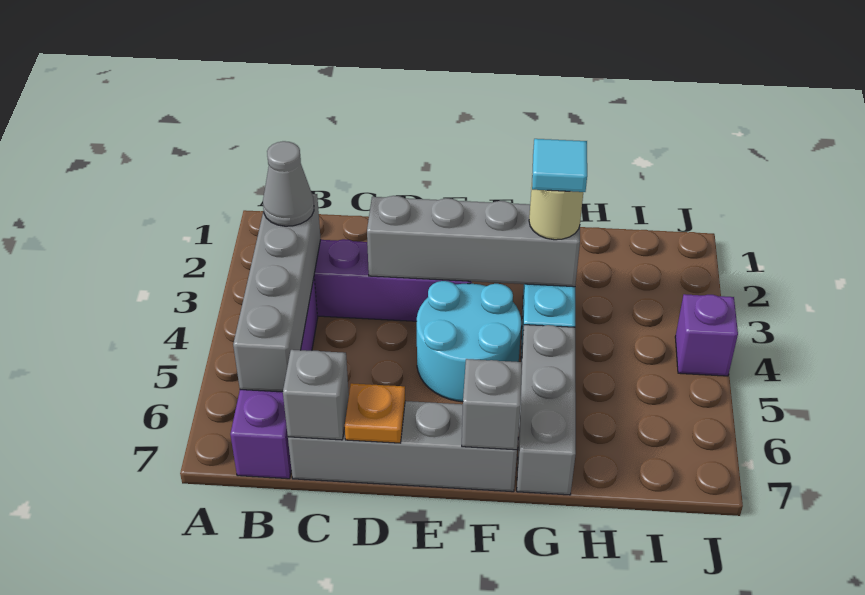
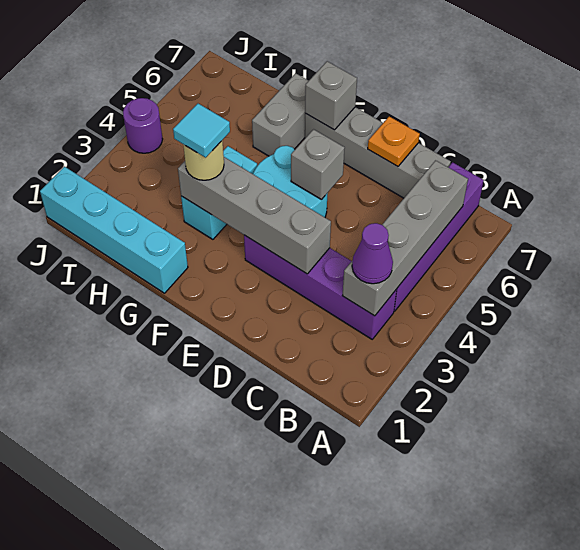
grey 1x1 cone [263,141,314,226] -> purple 1x1 cone [352,223,393,284]
grey 1x1 brick [283,350,349,440] -> grey 1x1 brick moved to [291,129,344,200]
none -> cyan 1x4 brick [40,167,188,293]
grey 1x3 brick [517,325,576,495] -> grey 1x2 brick [252,73,309,156]
purple 1x1 brick [675,294,738,376] -> purple 1x1 round brick [123,98,163,153]

